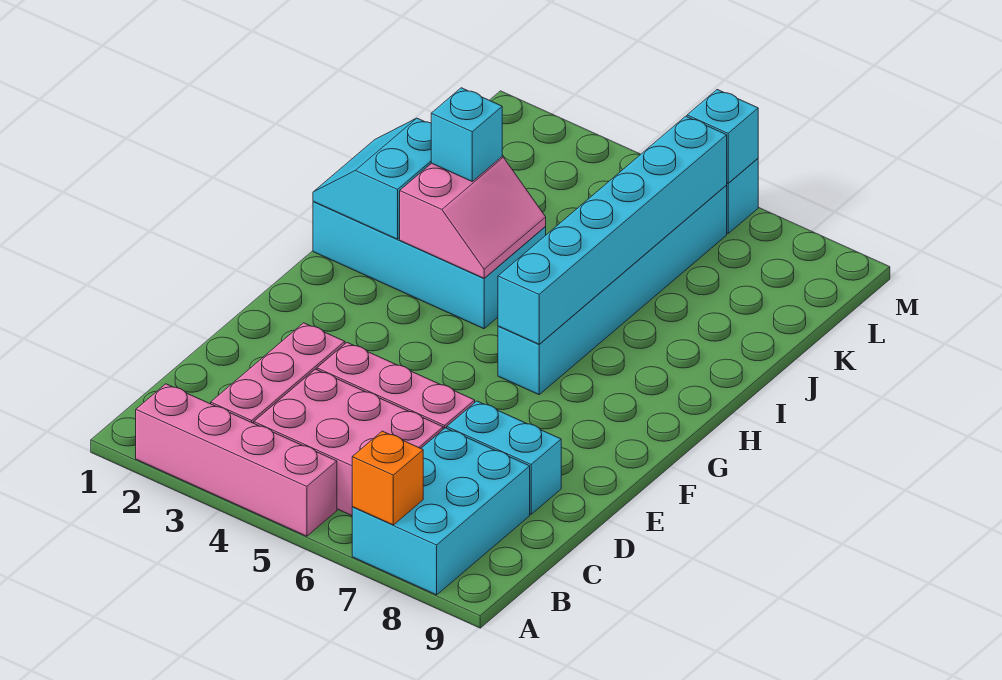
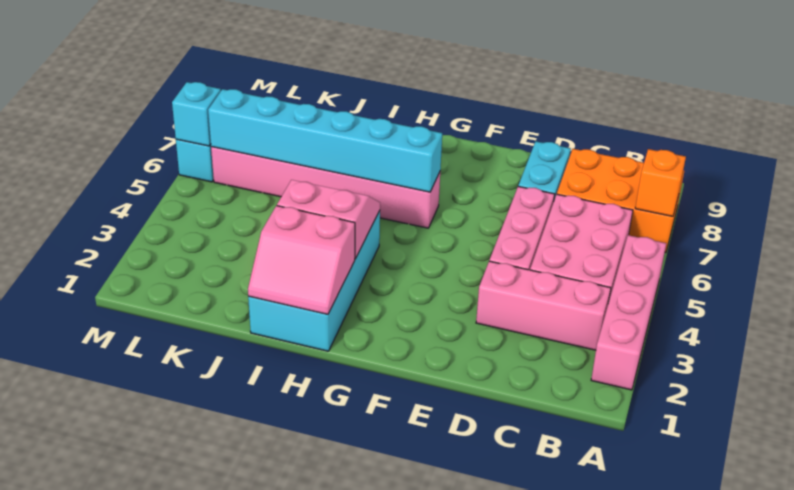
cyan 2x3 brick [352,428,530,595] -> orange 2x3 brick [557,149,684,252]
cyan 1x6 brick [498,185,727,395] -> pink 1x6 brick [211,147,440,228]
cyan 2x2 slope [313,118,431,239] -> pink 2x2 slope [248,206,355,314]
cyan 1x1 brick [431,88,502,181] -> none

